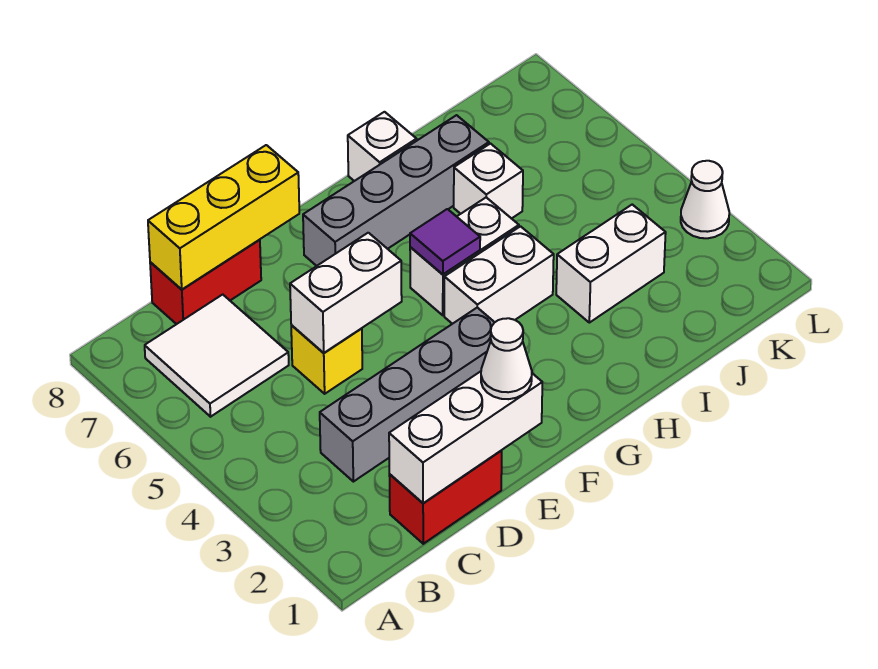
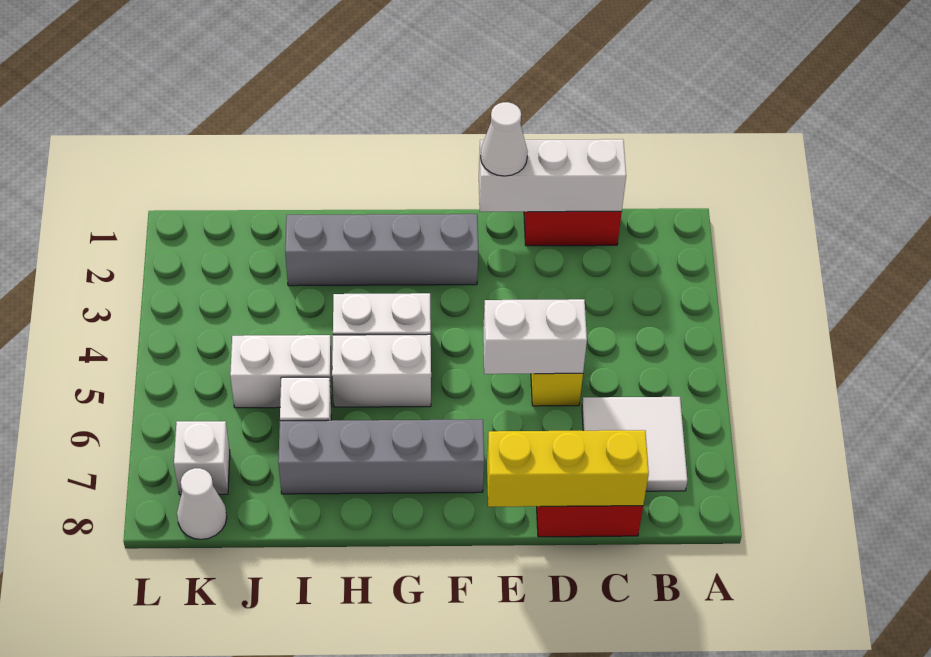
grey 1x4 brick [320,308,495,482] -> grey 1x4 brick moved to [285,214,478,286]
purple 1x1 tile [410,209,480,274] -> none
white 1x1 brick [348,112,417,181] -> white 1x1 brick moved to [174,421,230,495]
white 1x2 brick [556,205,666,323] -> white 1x2 brick moved to [230,335,332,408]
white 1x1 cone [681,161,729,238] -> white 1x1 cone moved to [177,468,227,539]

